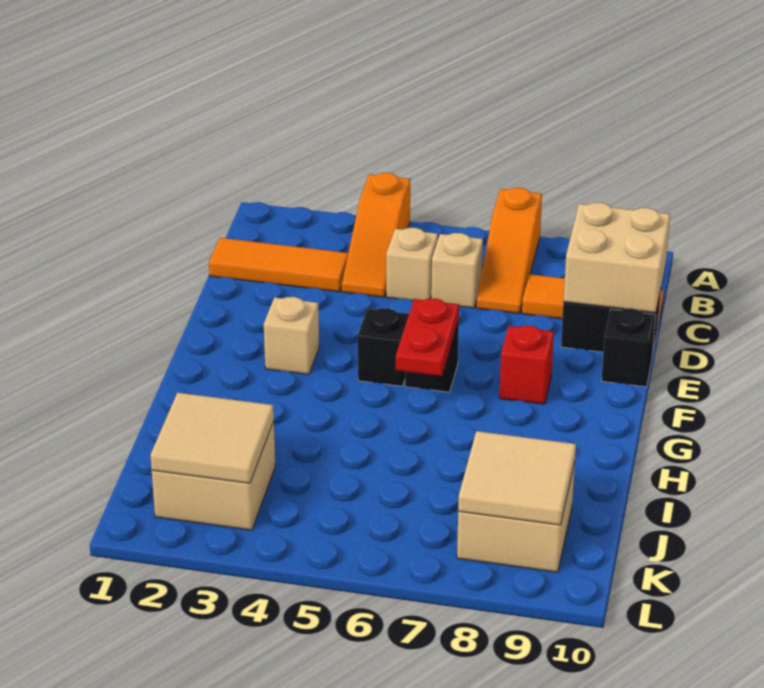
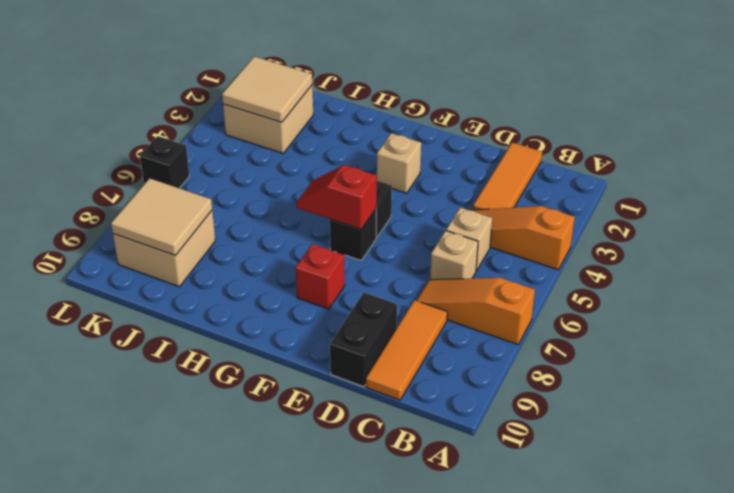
tan 2x2 brick [563,203,670,313] -> none
black 1x1 brick [601,309,656,387] -> black 1x1 brick moved to [140,136,190,188]
red 1x2 plate [396,298,459,376] -> red 1x2 slope [297,165,377,229]

